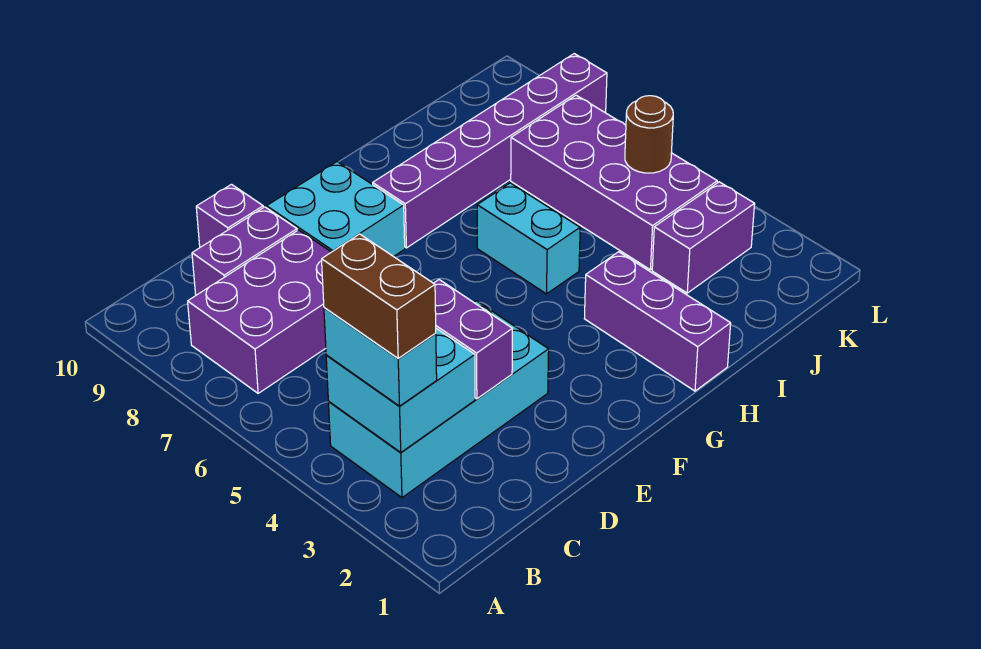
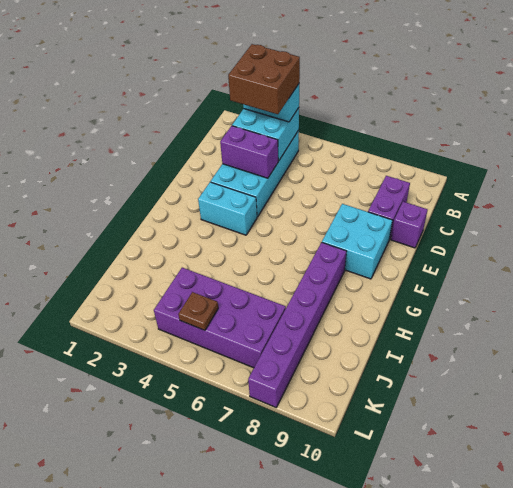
brown 1x2 brick [322,234,436,358] -> brown 2x2 brick [228,44,300,114]
purple 2x3 brick [188,230,331,393] -> none
purple 1x3 brick [584,252,731,391] -> none
cyan 1x2 brick [477,183,580,294] -> cyan 1x2 brick moved to [198,182,257,235]
purple 1x2 brick [652,182,755,293] -> none
brown 1x1 round brick [625,96,673,173] -> brown 1x1 plate [178,292,218,330]

